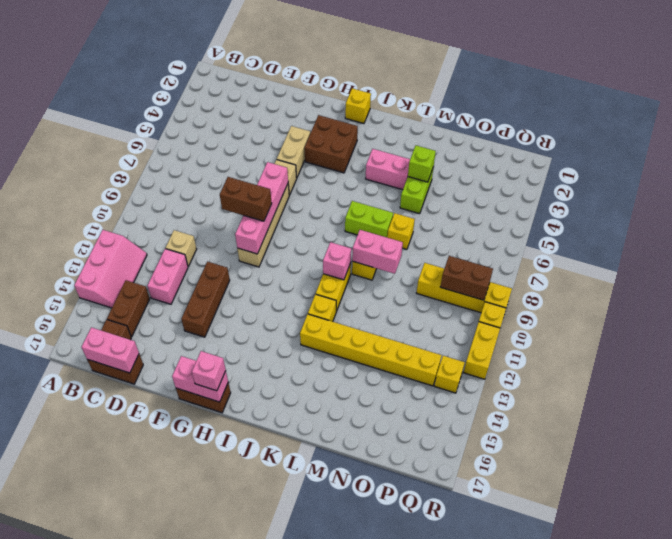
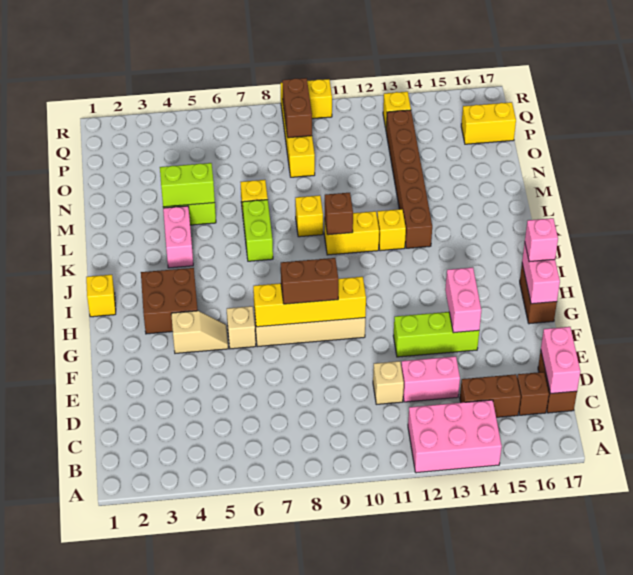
pink 2x3 slope [74,230,147,308] -> pink 2x3 brick [408,400,502,473]
brown 1x2 brick [220,177,272,221] -> brown 1x2 brick turned to [281,258,338,304]
brown 1x3 brick [181,262,230,337] -> lime 1x3 brick [393,312,479,357]
tan 1x2 brick [277,126,310,178] -> tan 1x2 slope [171,311,228,353]
pink 1x4 brick [235,162,288,254] -> yellow 1x4 brick [253,277,366,327]
pink 1x1 brick [323,242,351,280] -> brown 1x1 brick [325,193,353,235]
yellow 1x6 brick [300,314,442,386] -> brown 1x6 brick [386,110,432,248]
pink 1x2 brick [352,230,403,274] -> pink 1x2 brick moved to [445,268,481,333]
lime 1x1 brick [408,145,436,182] -> lime 1x2 brick [160,163,215,207]
yellow 1x2 brick [463,322,500,379] -> yellow 1x2 brick moved to [461,102,516,144]

